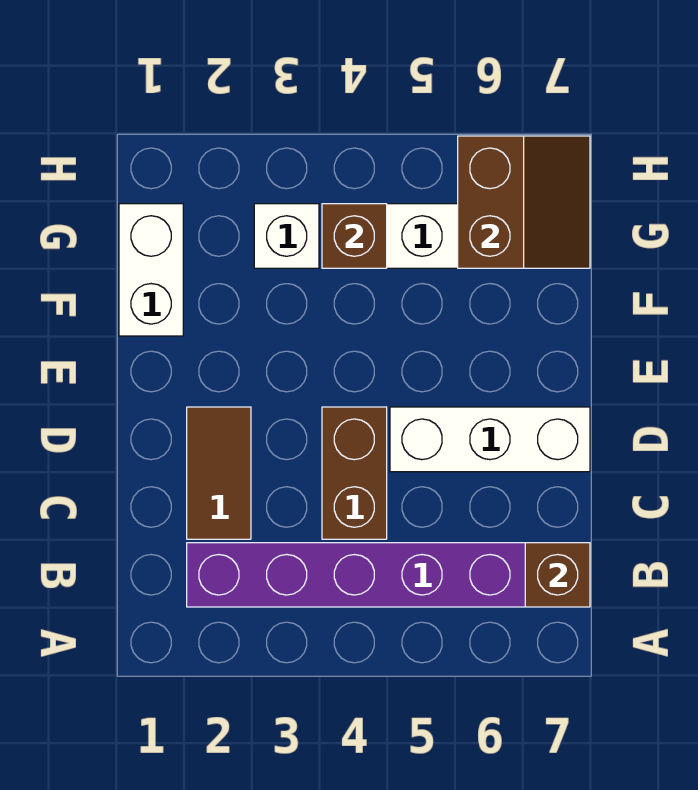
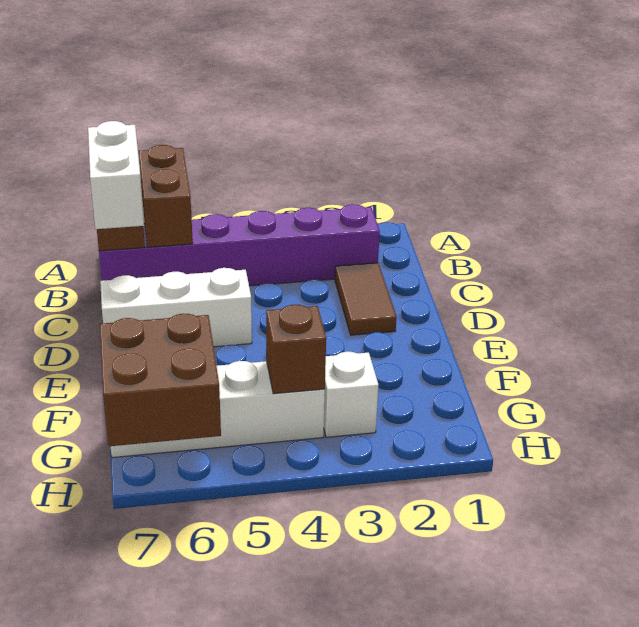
brown 1x2 brick [322,407,387,539] -> brown 1x2 brick moved to [139,145,193,247]
white 1x2 brick [119,204,183,336] -> white 1x2 brick moved to [88,121,144,229]
brown 2x2 slope [458,136,590,268] -> brown 2x2 brick [100,314,221,446]

